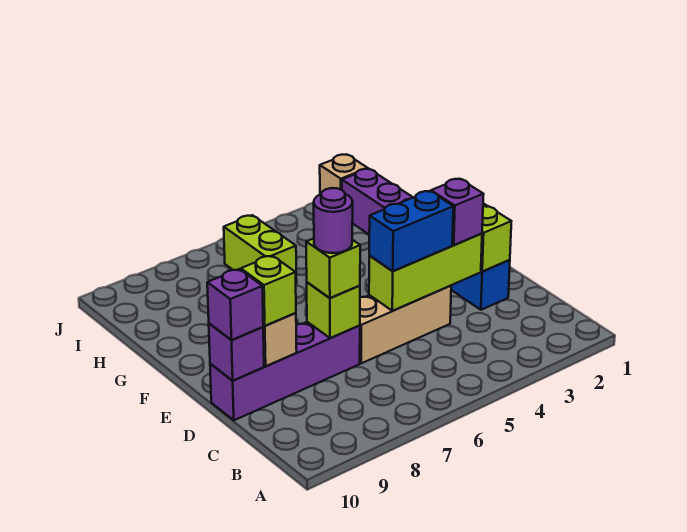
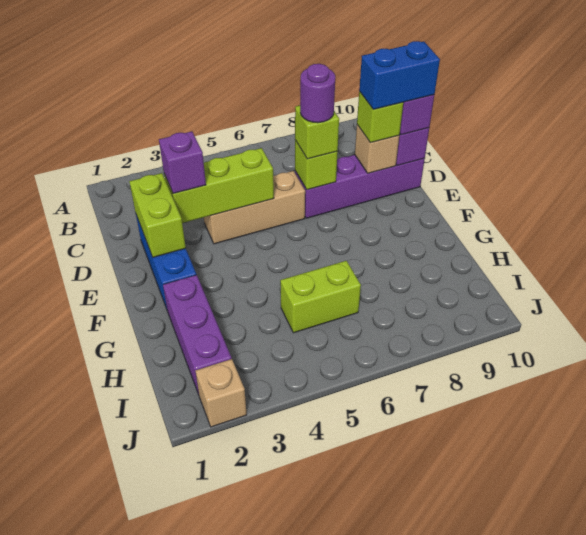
blue 1x2 brick [369,191,453,271] -> blue 1x2 brick moved to [359,41,440,109]
lime 1x2 brick [224,215,297,283] -> lime 1x2 brick turned to [280,261,361,333]

